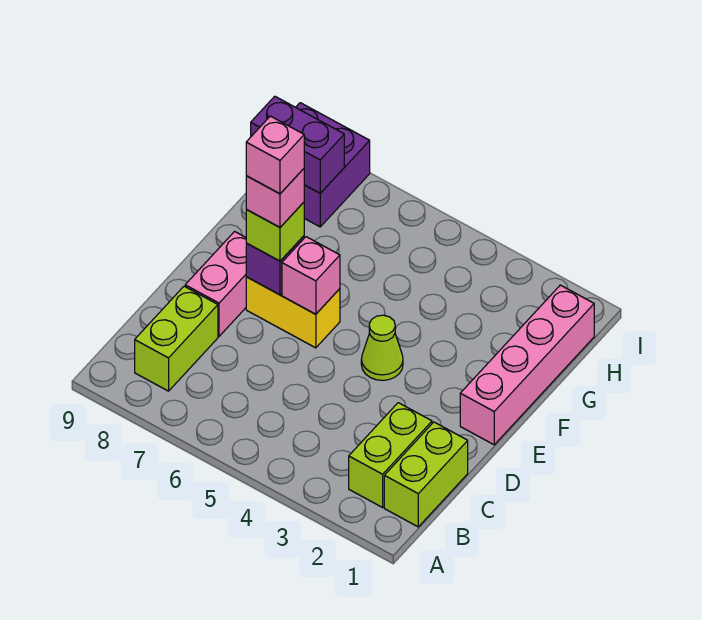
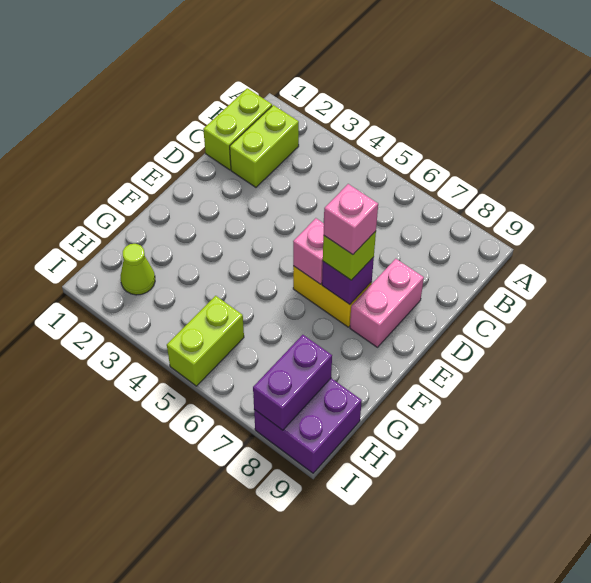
lime 1x2 brick [135,286,218,391] -> lime 1x2 brick moved to [167,296,244,386]
pink 1x4 brick [460,285,594,445] -> none
lime 1x1 cone [361,315,403,380] -> lime 1x1 cone moved to [121,244,155,295]
pink 1x1 brick [246,116,304,194] -> none
purple 1x2 brick [251,96,344,193] -> purple 1x2 brick turned to [253,335,332,430]

